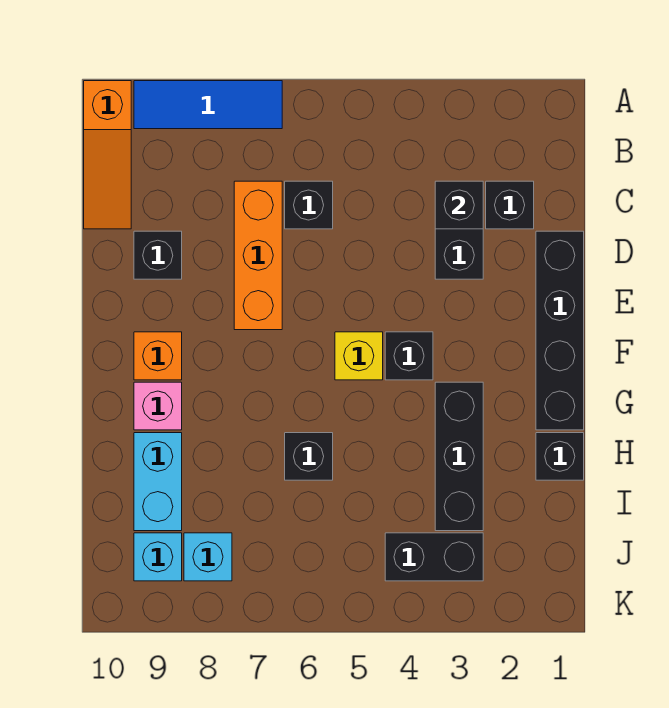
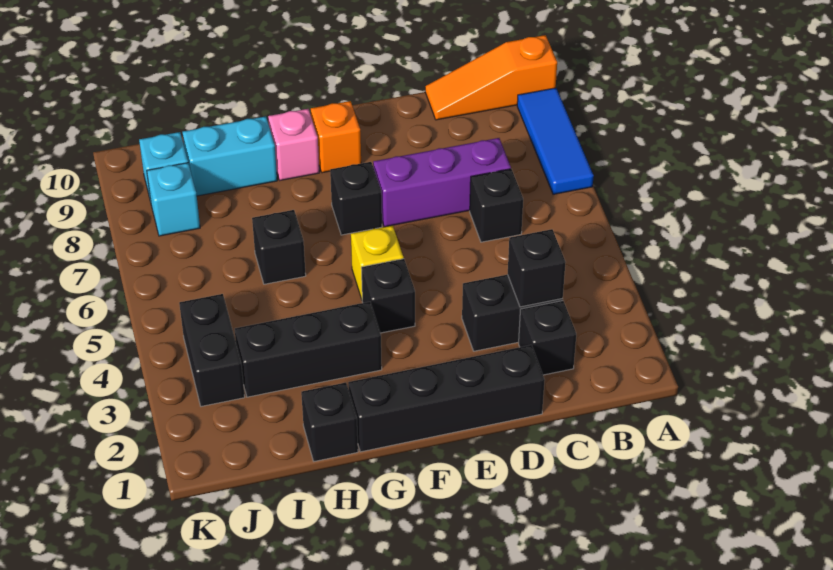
orange 1x3 brick [234,181,282,330] -> purple 1x3 brick [373,138,511,227]
black 1x1 brick [134,231,182,279] -> black 1x1 brick moved to [330,162,382,235]

